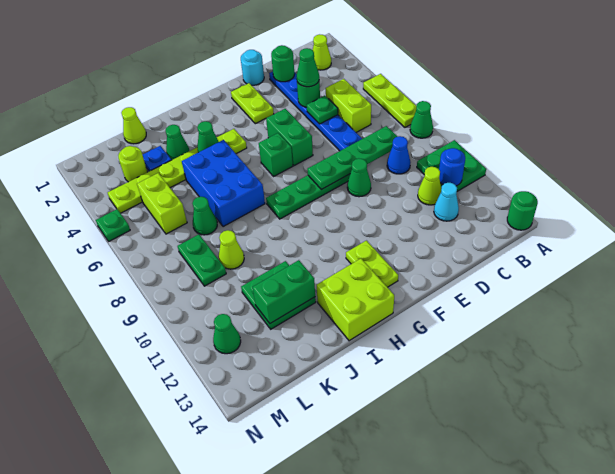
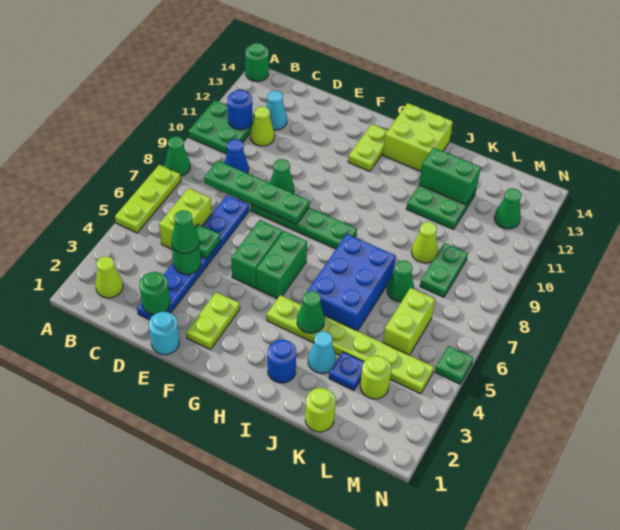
green 1x1 brick [259,133,293,176] -> green 1x2 brick [256,231,307,299]
none -> blue 1x1 round brick [268,340,296,383]
green 1x1 cone [165,125,189,160] -> cyan 1x1 cone [308,331,336,374]
lime 1x1 cone [121,107,146,144] -> lime 1x1 round brick [305,388,336,432]

